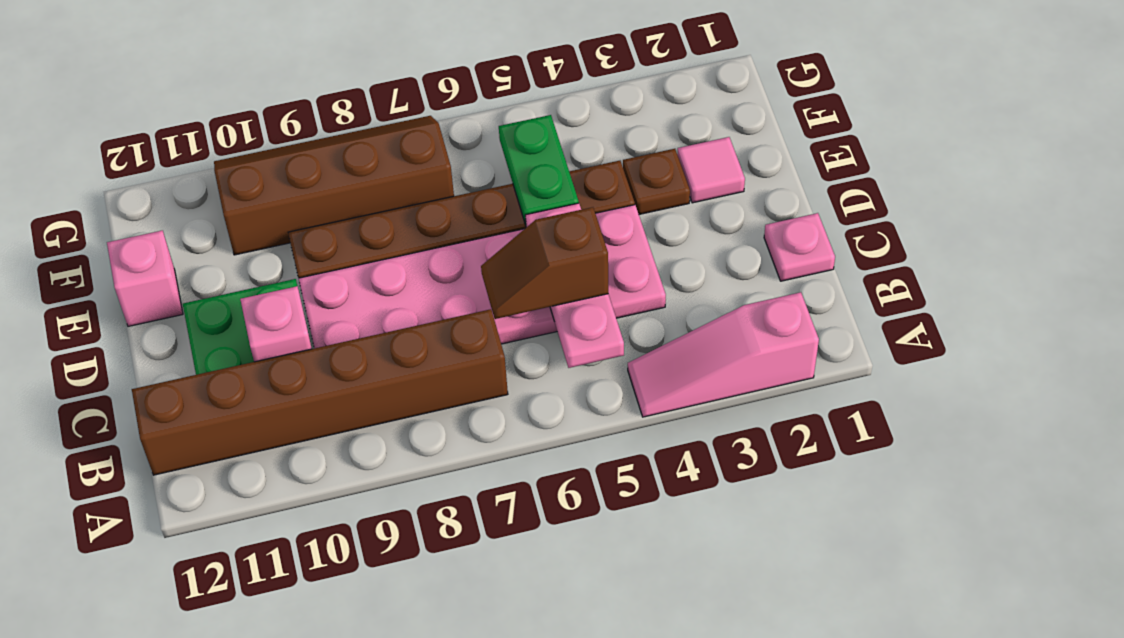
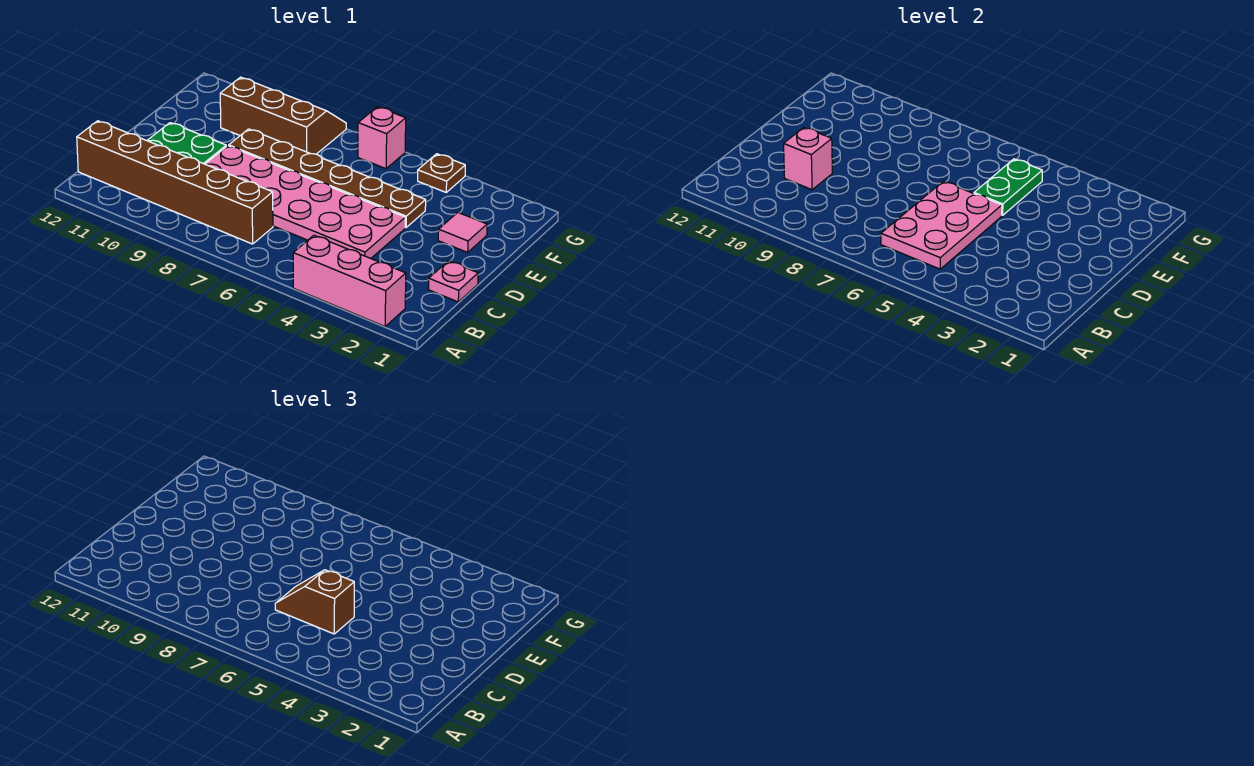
pink 1x3 slope [628,292,819,417] -> pink 1x3 brick [293,235,406,326]
pink 1x3 plate [525,203,624,368] -> pink 2x3 plate [881,181,1002,269]
brown 1x1 plate [623,149,690,214] -> brown 1x1 plate moved to [418,154,465,192]
pink 1x1 brick [107,230,183,326] -> pink 1x1 brick moved to [358,107,406,169]
brown 2x4 slope [214,116,454,255] -> brown 2x3 slope [220,77,346,154]

